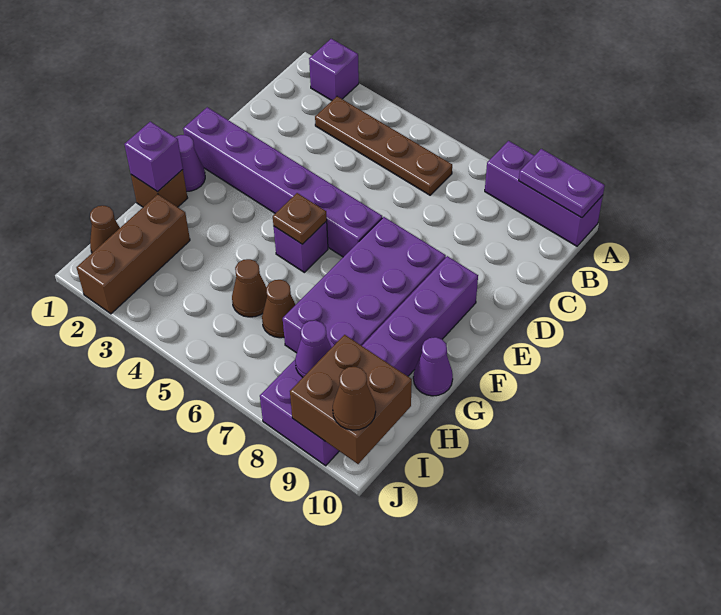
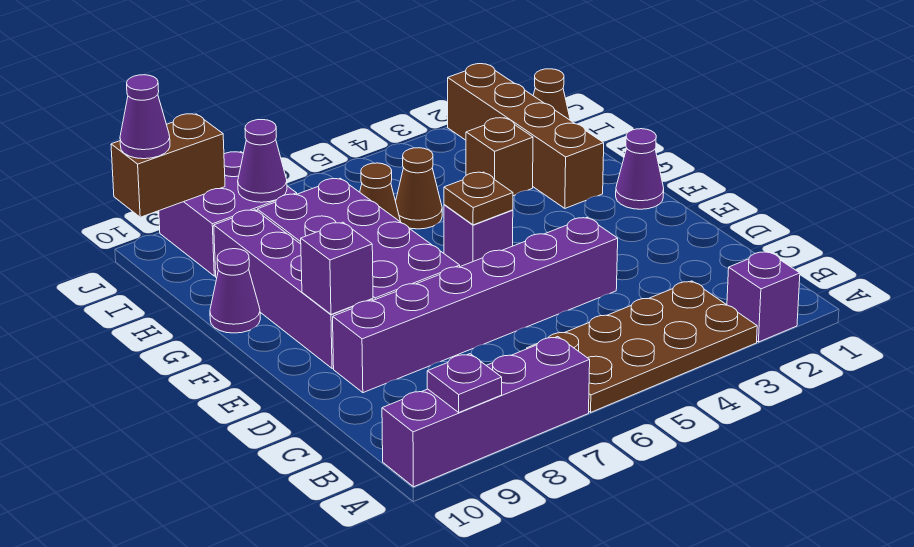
purple 1x3 brick [485,141,603,246] -> purple 1x4 brick [382,337,590,487]
purple 1x2 plate [519,149,605,218] -> purple 1x1 plate [427,354,502,412]
brown 1x4 plate [315,96,452,195] -> brown 2x4 plate [527,281,757,412]
purple 1x6 brick [183,107,382,257] -> purple 1x6 brick moved to [333,217,618,393]
brown 1x1 brick [131,170,187,207] -> brown 1x1 brick moved to [466,118,533,196]
purple 1x1 brick [124,122,183,192] -> purple 1x1 brick moved to [301,222,373,314]
brown 1x3 brick [77,194,190,314] -> brown 1x4 brick [448,64,604,208]
brown 2x2 brick [290,335,412,464] -> brown 1x2 brick [111,114,225,217]
brown 1x1 cone [333,367,376,430] -> purple 1x1 cone [120,75,170,159]

